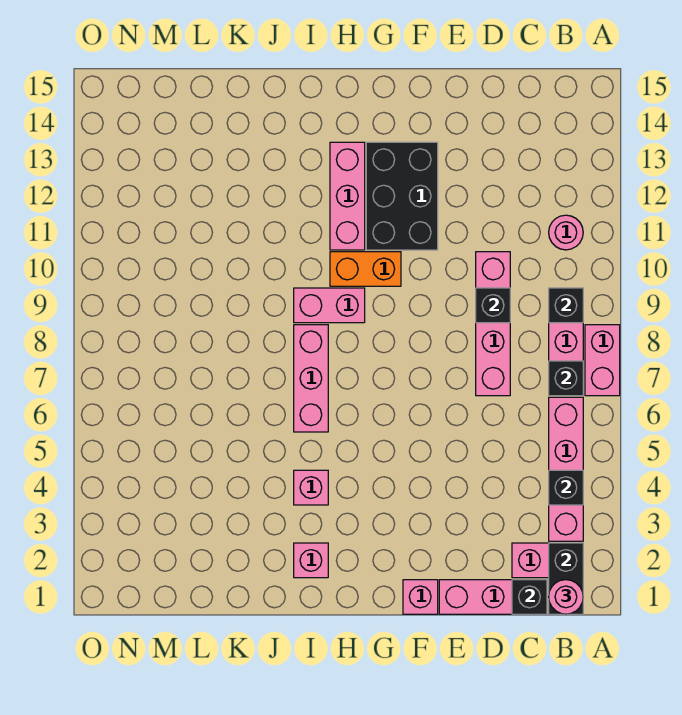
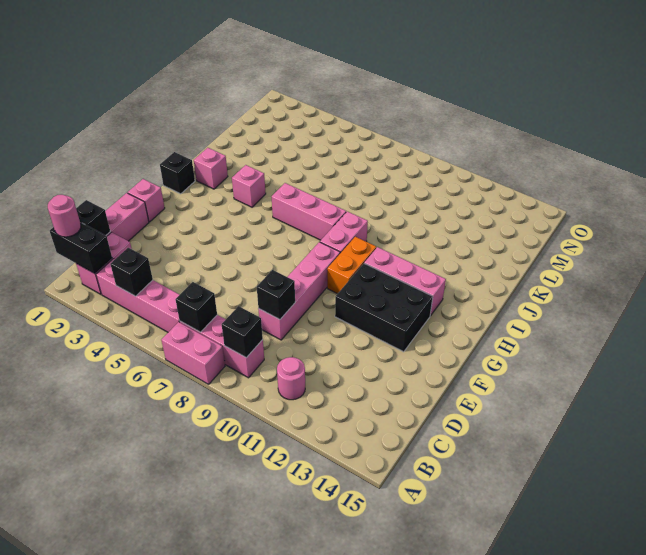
pink 1x4 brick [476,252,510,396] -> pink 1x4 brick turned to [259,242,340,340]
none -> black 1x1 brick [160,152,195,194]

